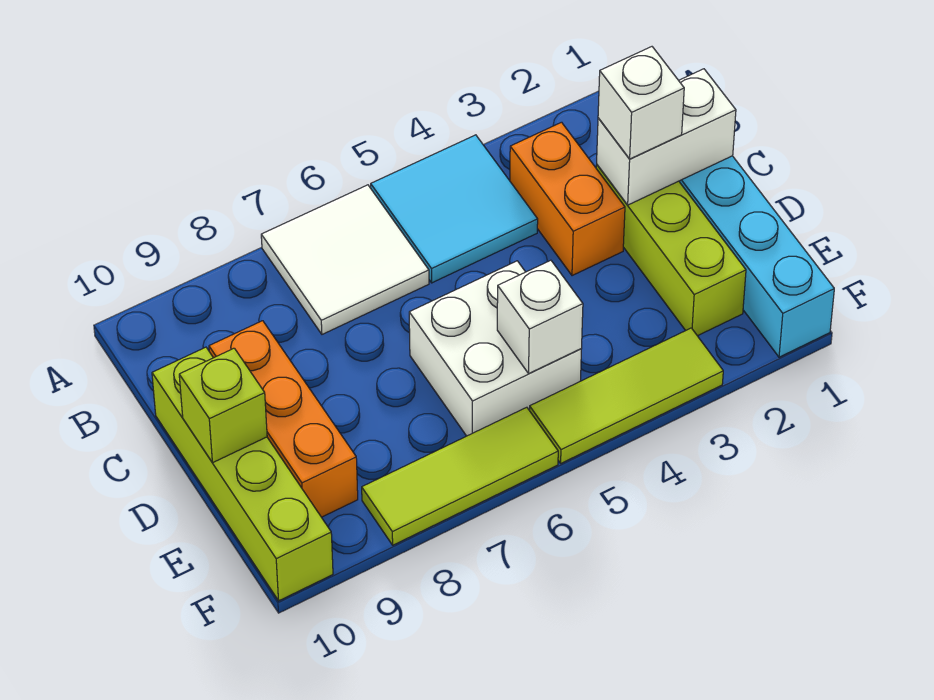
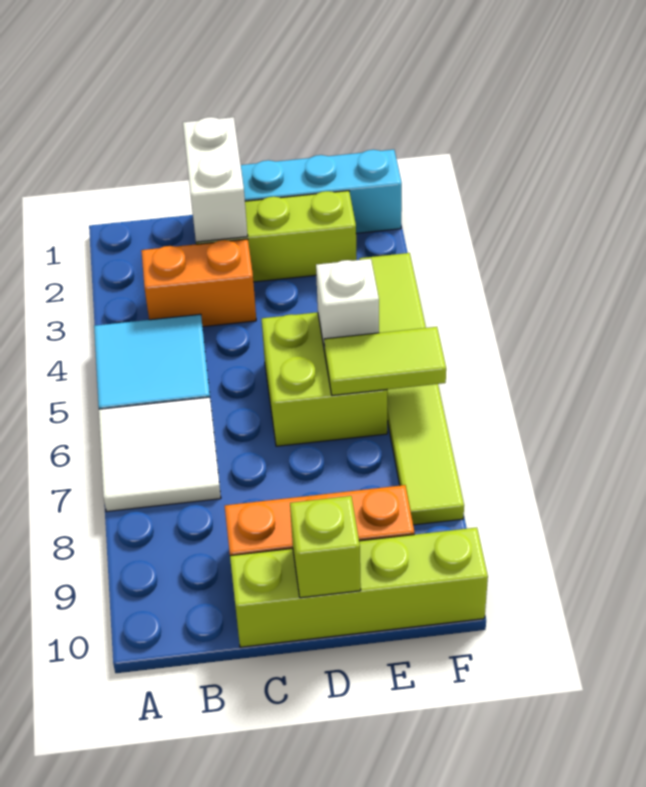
white 1x1 brick [598,47,684,159] -> none
white 2x2 brick [409,261,581,436] -> lime 2x2 brick [262,312,387,446]
none -> lime 1x2 tile [324,327,446,395]

